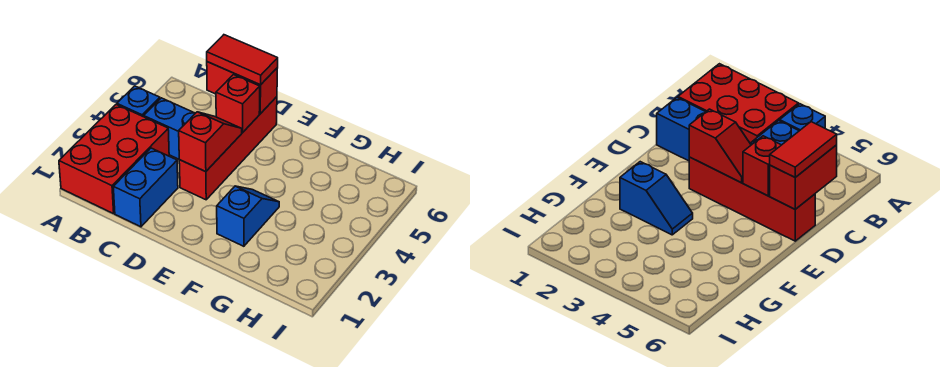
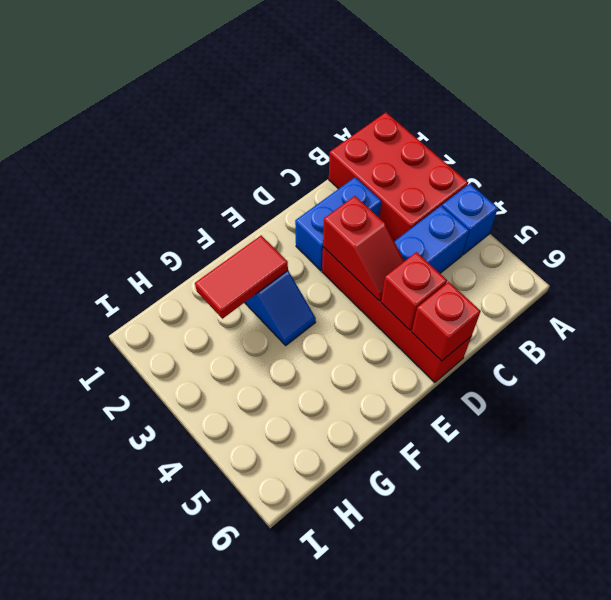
blue 1x2 brick [113,148,178,227] -> blue 1x2 brick turned to [295,177,381,271]
red 1x2 brick [207,62,277,114] -> red 1x1 brick [412,282,481,361]
red 1x2 tile [207,35,278,85] -> red 1x2 tile moved to [195,236,288,319]

